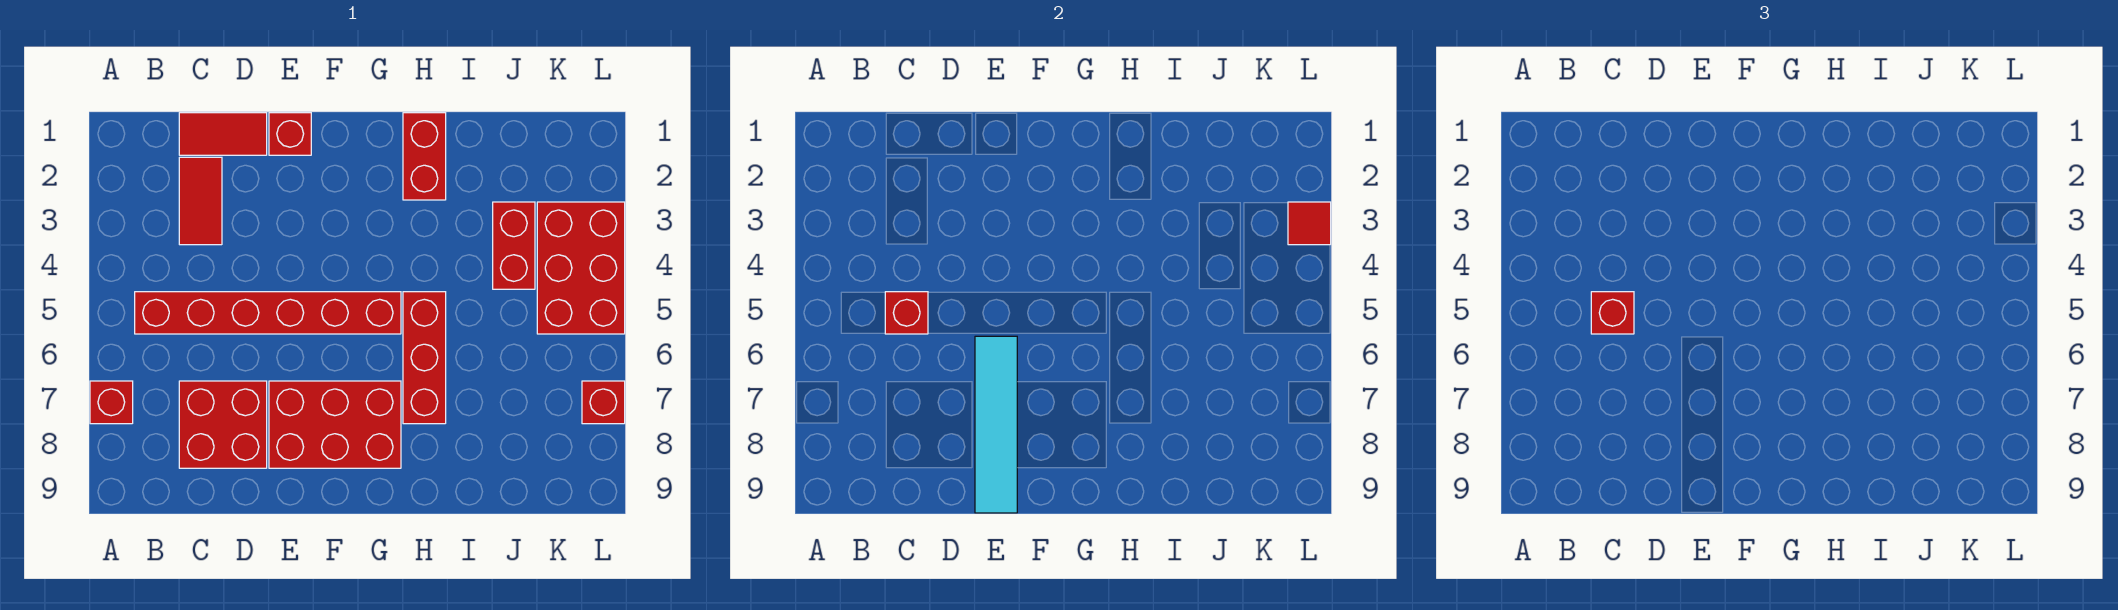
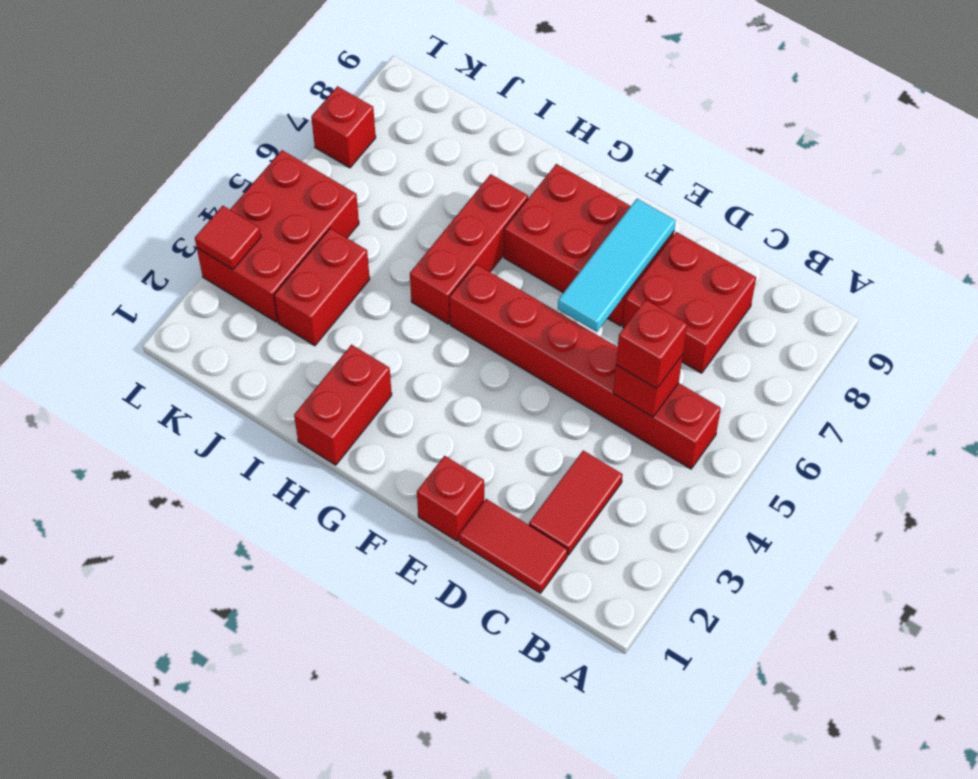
red 1x1 brick [90,381,133,424] -> none
cyan 1x4 tile [975,336,1017,513] -> cyan 1x3 tile [558,199,676,332]

